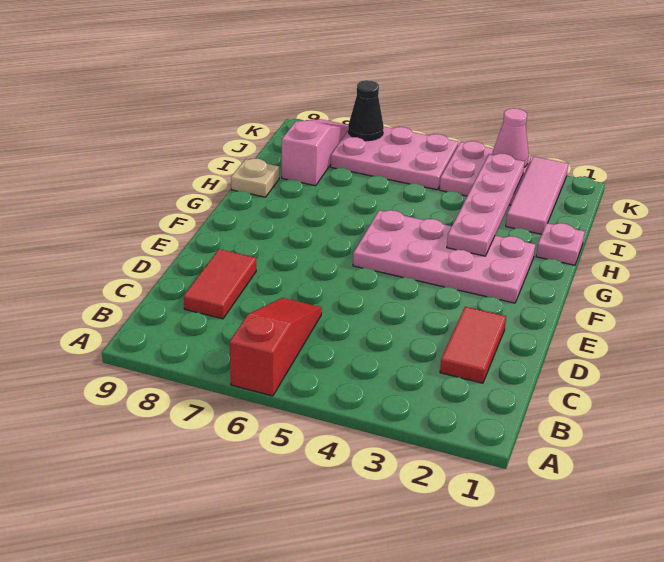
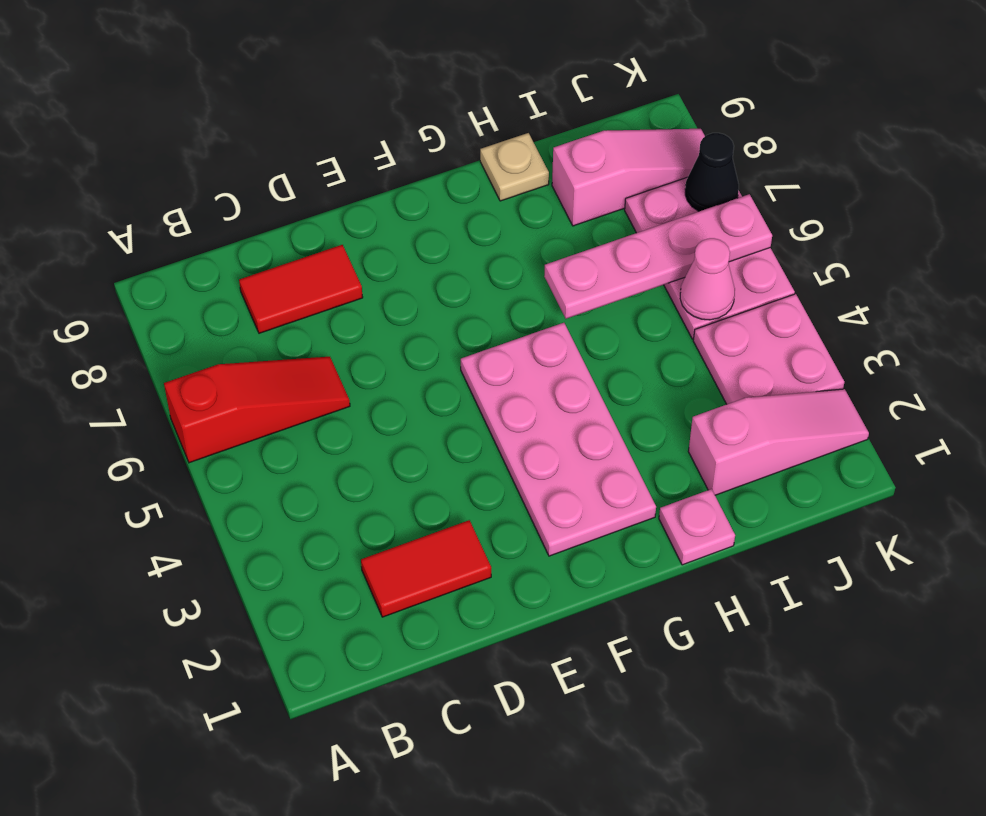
pink 1x4 plate [447,154,525,256] -> pink 1x4 plate moved to [544,194,772,319]
pink 1x3 tile [506,156,568,234] -> pink 1x3 slope [688,389,869,495]
pink 1x1 cone [492,108,529,167] -> pink 1x1 cone moved to [680,238,735,320]

